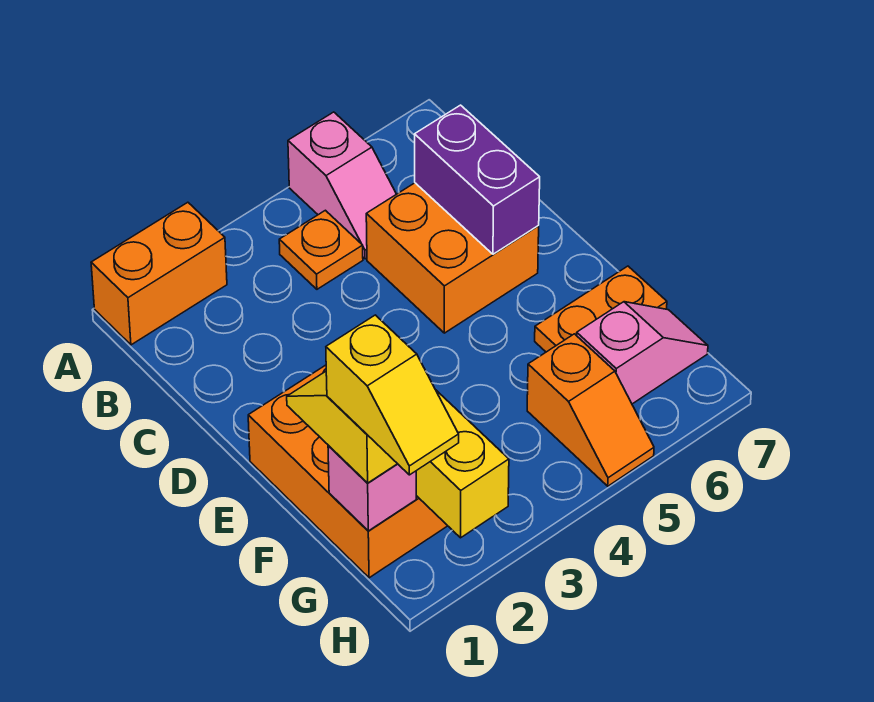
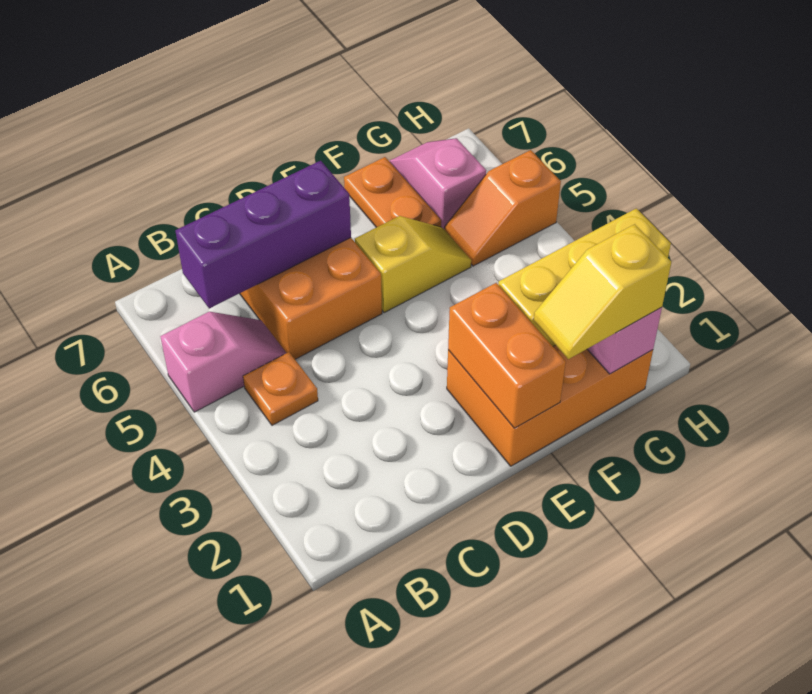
orange 1x2 brick [91,202,227,345] -> orange 1x2 brick moved to [448,283,566,428]
purple 1x2 brick [414,105,540,254] -> purple 1x3 brick [175,161,351,309]
yellow 1x2 slope [326,315,459,475] -> yellow 1x2 slope moved to [355,216,471,313]
orange 1x2 slope [527,334,654,486] -> orange 1x2 slope turned to [445,150,561,266]

